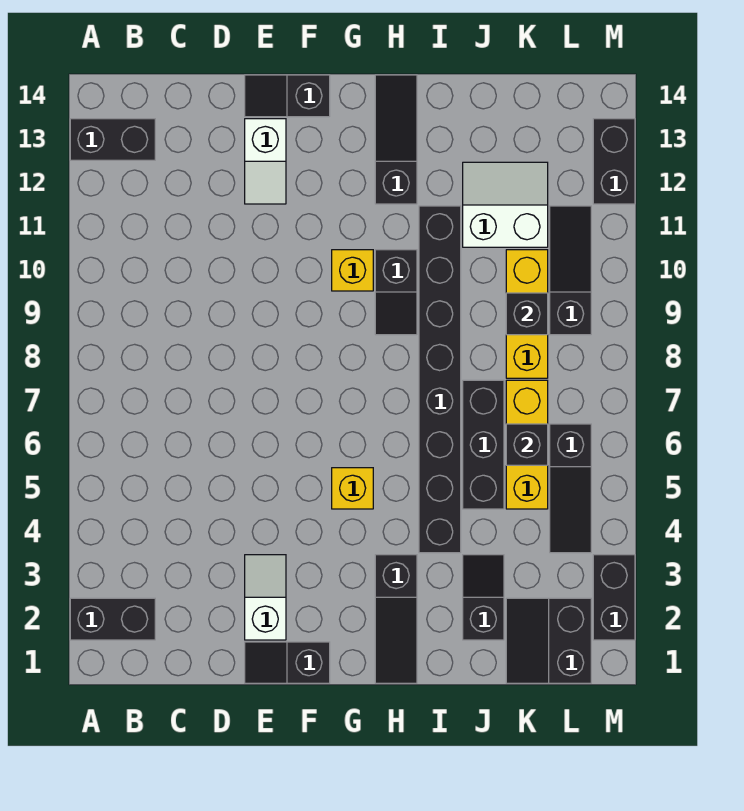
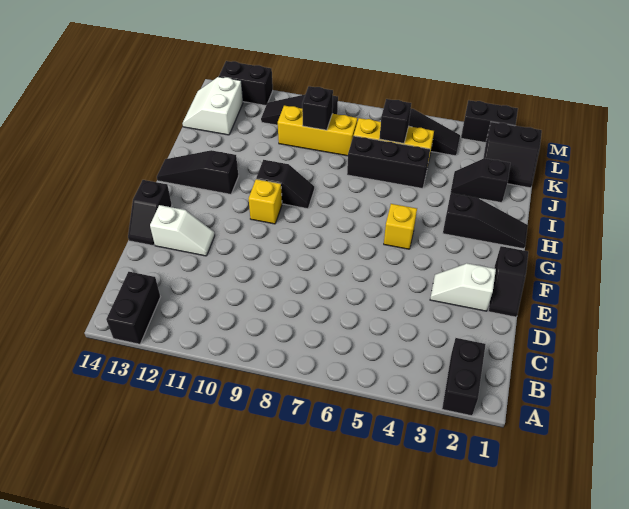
black 1x8 brick [419,206,461,553] -> none
white 2x2 slope [463,162,548,247] -> white 2x2 slope moved to [182,77,243,135]

